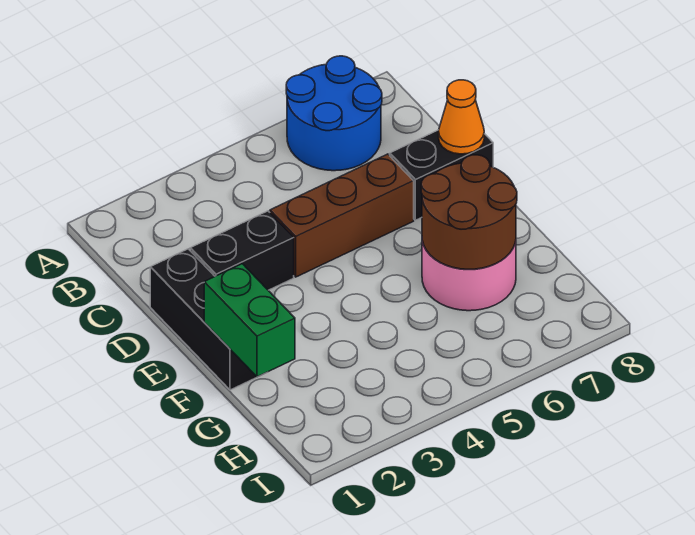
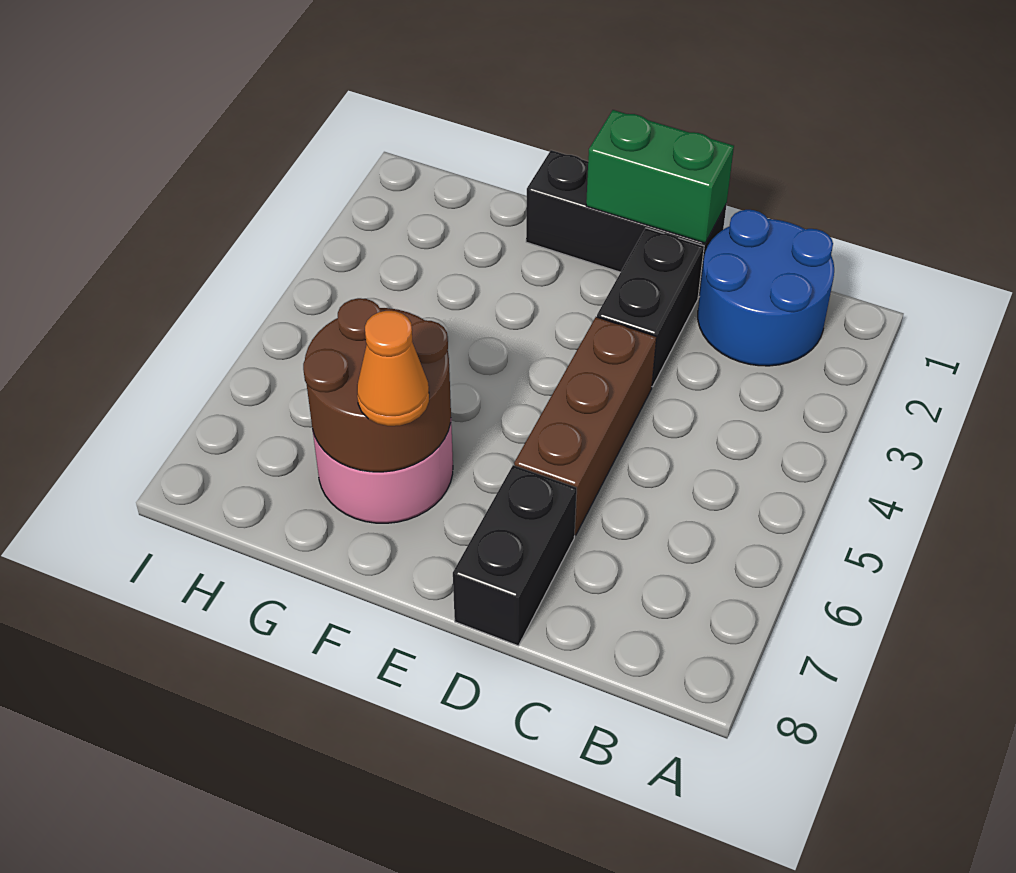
blue 2x2 round brick [286,56,382,171] -> blue 2x2 round brick moved to [698,210,834,366]
orange 1x1 cone [439,80,484,154] -> orange 1x1 cone moved to [357,311,429,426]
green 1x2 brick [204,264,295,377] -> green 1x2 brick moved to [586,110,734,243]

